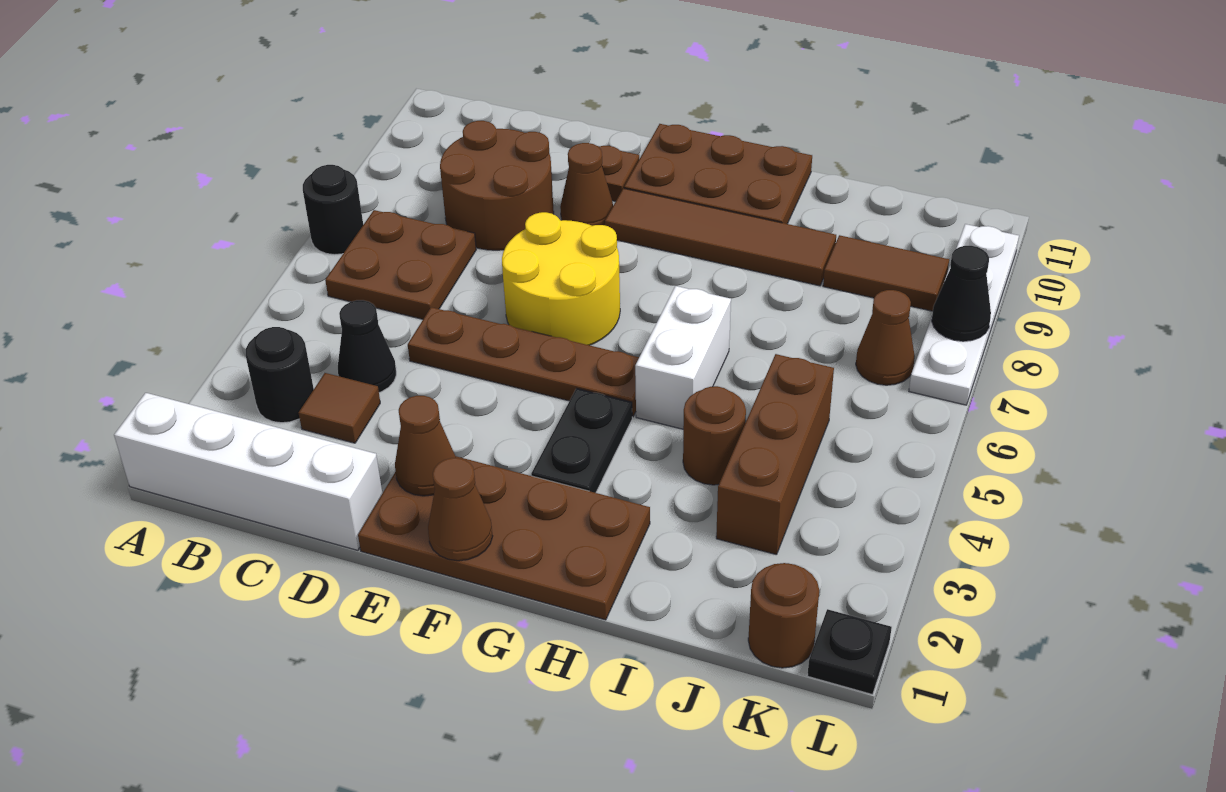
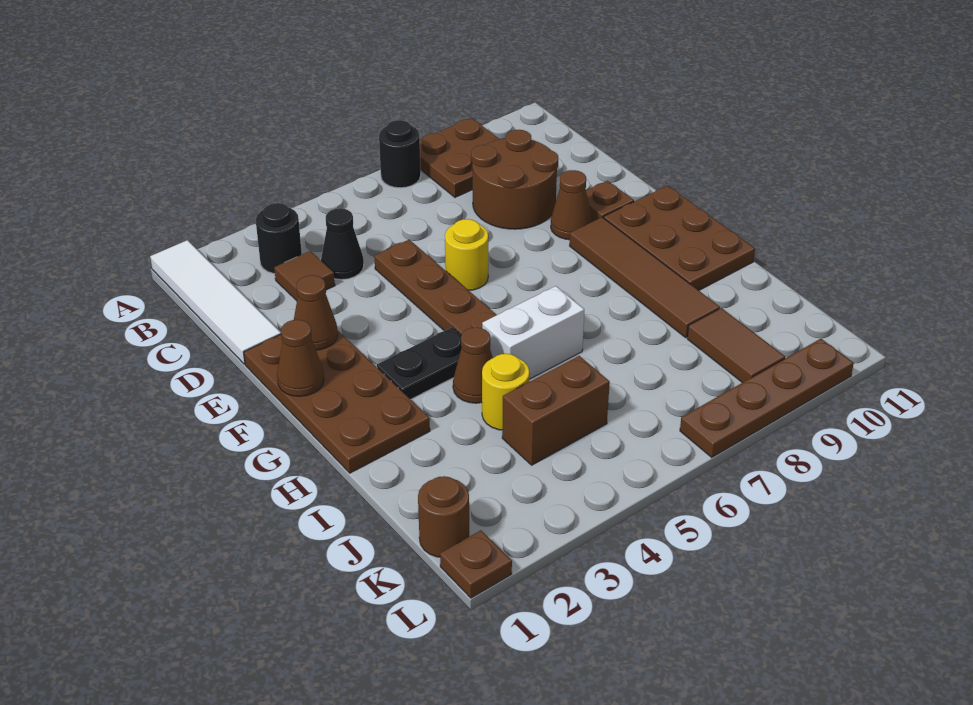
white 1x4 brick [114,393,382,550] -> white 1x4 tile [150,240,281,364]
brown 2x2 plate [325,210,476,319] -> brown 2x2 plate moved to [420,118,499,197]
yellow 2x2 round brick [502,212,620,345] -> yellow 1x1 round brick [445,219,488,291]
brown 1x1 round brick [683,386,746,485] -> yellow 1x1 round brick [482,354,529,430]
brown 1x3 brick [716,354,834,555] -> brown 1x2 brick [502,356,610,465]
brown 1x1 cone [856,290,915,385] -> brown 1x1 cone moved to [453,327,493,403]
black 1x1 plate [807,609,892,695] -> brown 1x1 plate [440,530,512,598]
white 1x4 plate [909,224,1019,405] -> brown 1x4 plate [680,339,854,457]
black 1x1 cone [932,246,991,341] -> none

